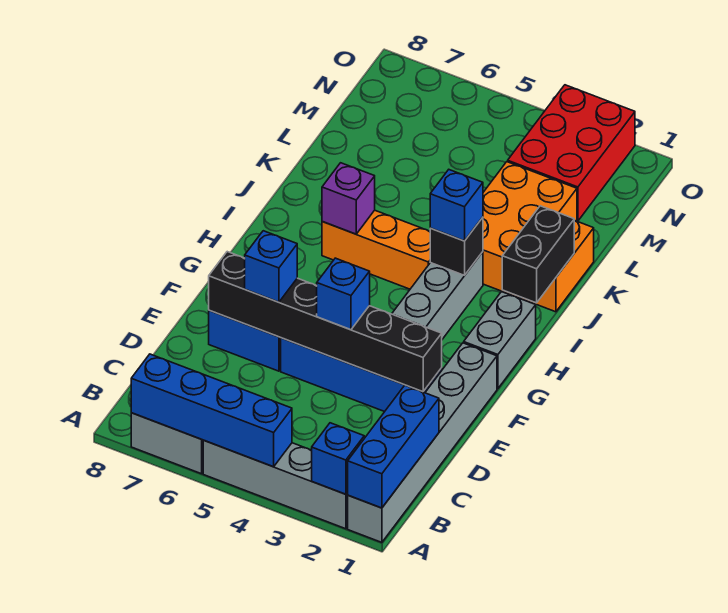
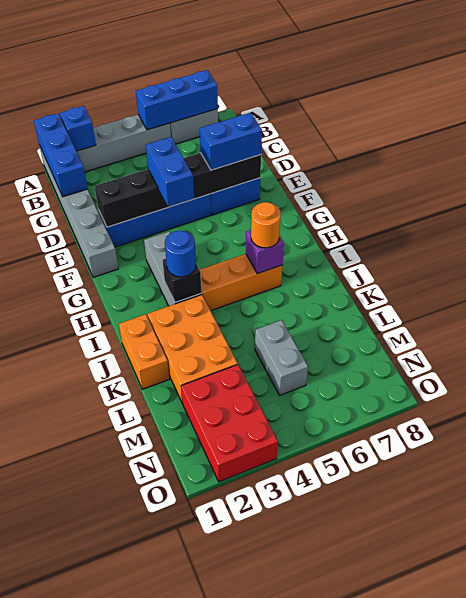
blue 1x4 brick [131,354,292,467] -> blue 1x3 brick [136,70,218,130]
blue 1x1 brick [317,258,370,330] -> blue 1x2 brick [146,137,194,207]
blue 1x1 brick [245,231,297,302] -> blue 1x2 brick [200,113,262,170]
grey 1x2 brick [464,292,536,389] -> grey 1x2 brick moved to [255,320,308,395]
black 1x2 brick [502,206,574,303] -> none
blue 1x1 brick [430,170,483,241] -> blue 1x1 round brick [165,231,196,277]
none -> orange 1x1 round brick [251,202,281,248]

